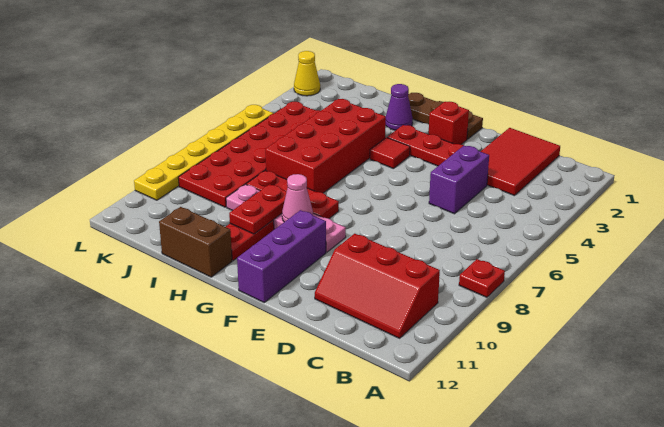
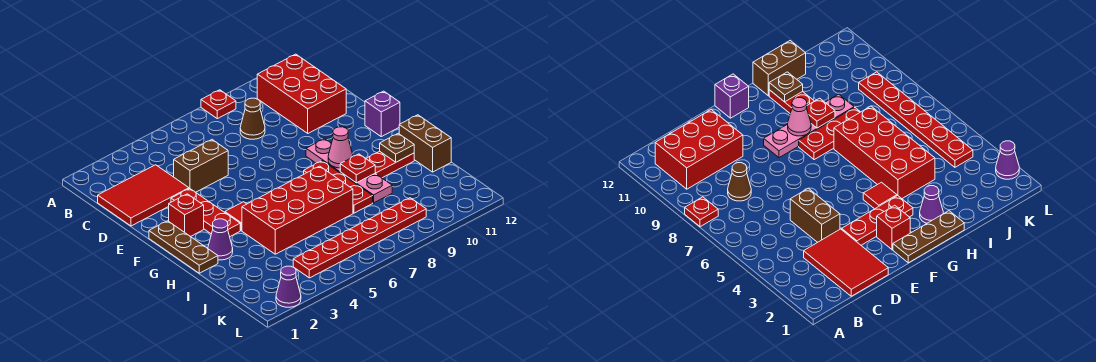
red 2x3 slope [315,234,440,338] -> red 2x3 brick [257,54,346,133]
none -> brown 1x1 cone [240,98,265,139]
purple 1x2 brick [429,146,489,214] -> brown 1x2 brick [174,140,228,192]
purple 1x3 brick [237,210,326,302] -> purple 1x1 brick [365,91,400,137]
red 1x2 plate [229,184,287,234] -> red 1x1 plate [340,154,375,183]
none -> brown 1x1 plate [380,133,414,162]
red 2x6 plate [178,102,320,207] -> red 1x6 plate [293,198,426,278]
yellow 1x1 cone [294,51,320,96] -> purple 1x1 cone [276,266,301,307]
yellow 1x6 plate [134,105,274,200] -> none

